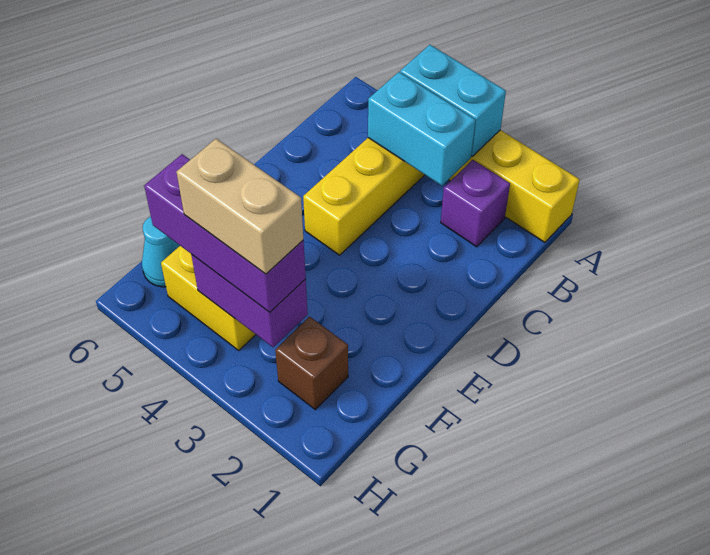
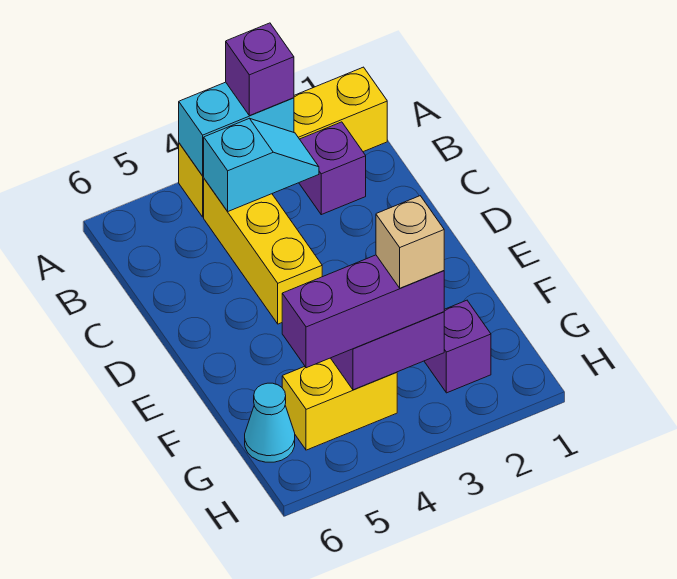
none -> purple 1x1 brick [226,23,294,116]
cyan 1x2 brick [368,72,475,186] -> cyan 1x2 slope [204,118,319,211]
brown 1x1 brick [275,317,348,410] -> purple 1x1 brick [424,300,491,393]
tan 1x2 brick [176,139,303,274] -> tan 1x1 brick [376,196,444,288]

